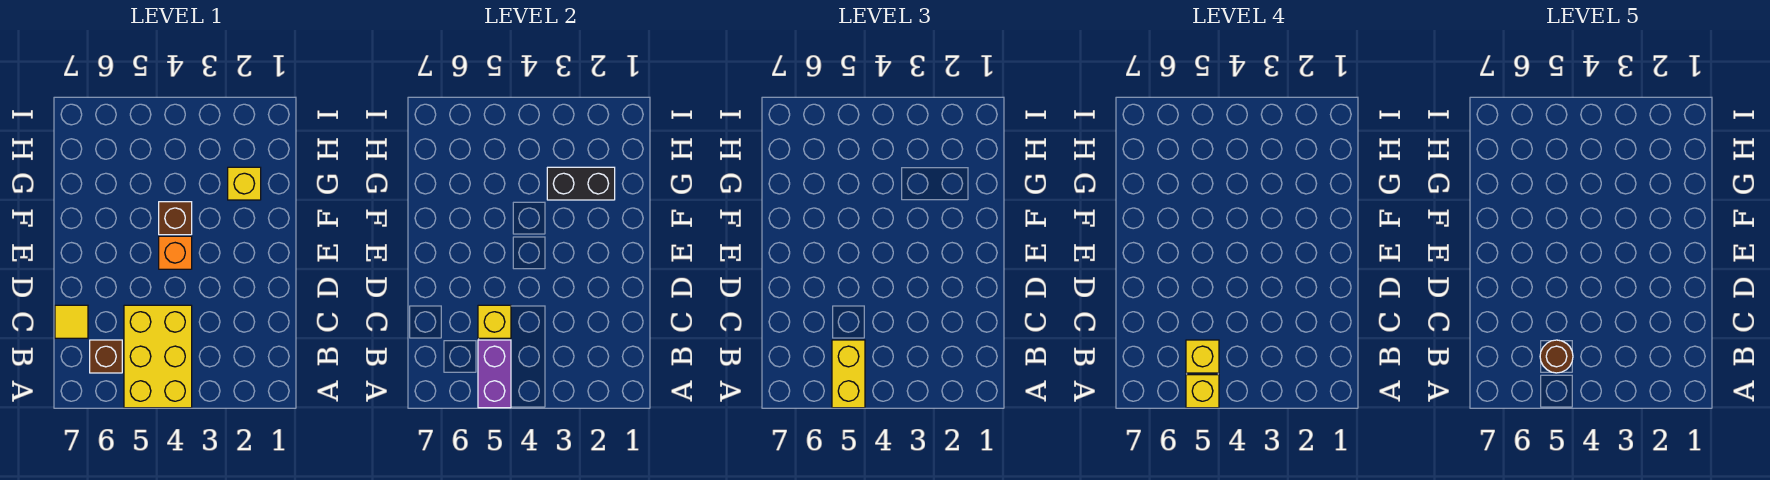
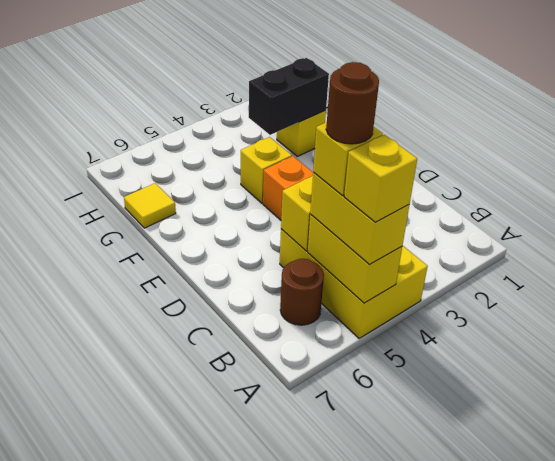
purple 1x2 brick [478,340,511,408] -> yellow 1x2 brick [308,215,402,303]
brown 1x1 brick [90,340,122,373] -> brown 1x1 round brick [280,259,324,325]
yellow 1x1 tile [55,305,88,338] -> yellow 1x1 tile moved to [124,183,176,228]
brown 1x1 brick [159,202,192,235] -> yellow 1x1 brick [241,137,292,203]

